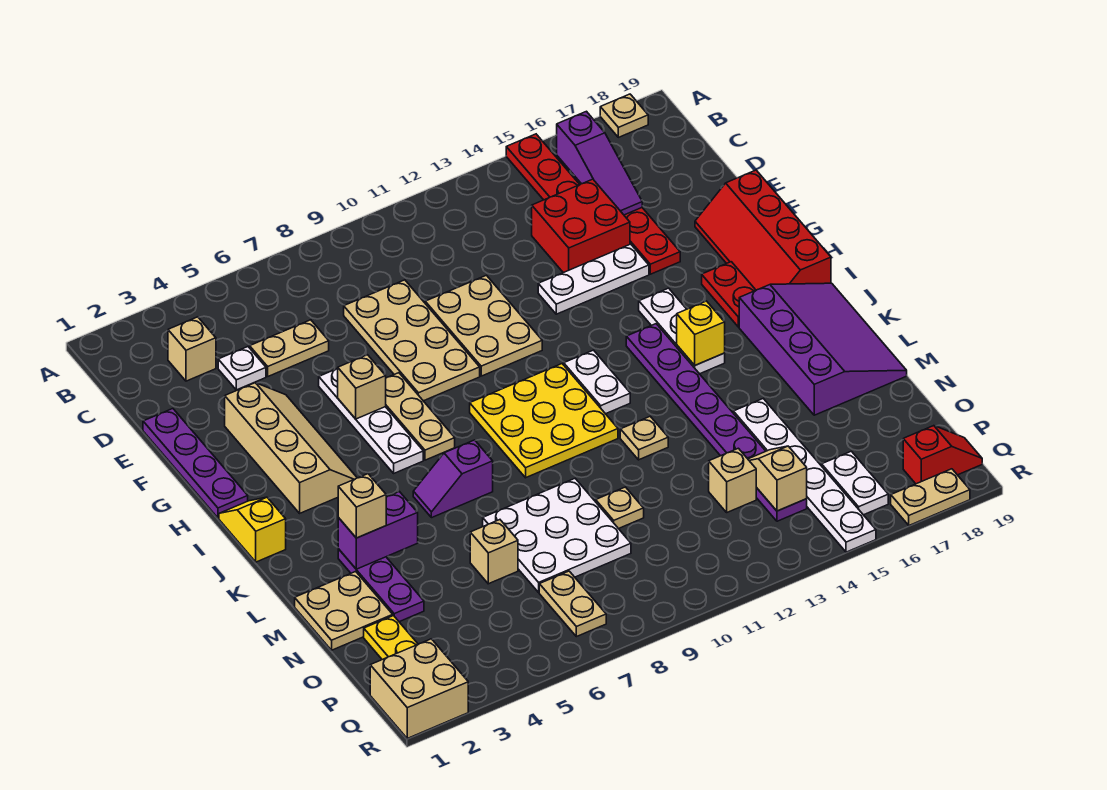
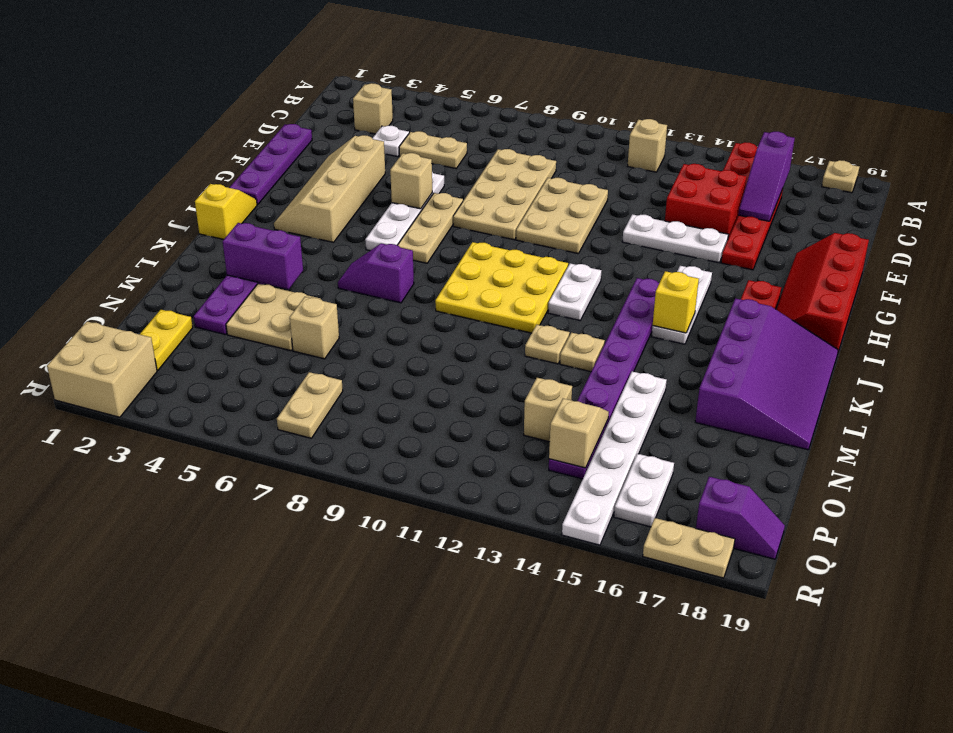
tan 2x4 slope [225,383,357,513] -> tan 2x4 slope turned to [274,135,385,242]
tan 1x1 brick [338,474,386,538] -> tan 1x1 brick moved to [628,119,667,172]
tan 2x2 plate [295,571,393,650] -> tan 2x2 plate moved to [226,284,320,351]
white 3x3 plate [483,479,631,592] -> none
tan 1x1 plate [596,487,644,529] -> tan 1x1 plate moved to [560,333,605,372]
red 1x2 slope [903,426,982,484] -> purple 1x2 slope [696,477,785,559]

